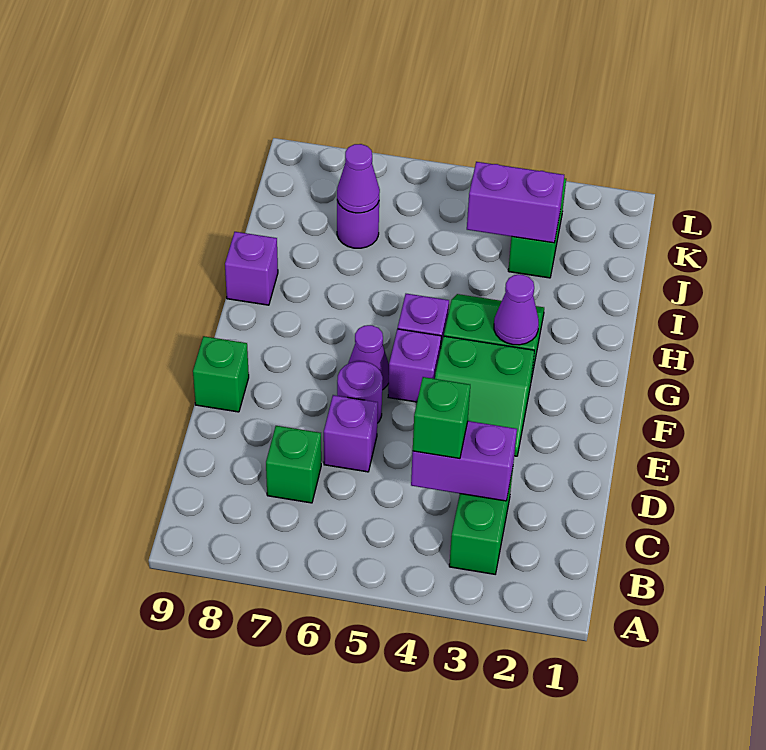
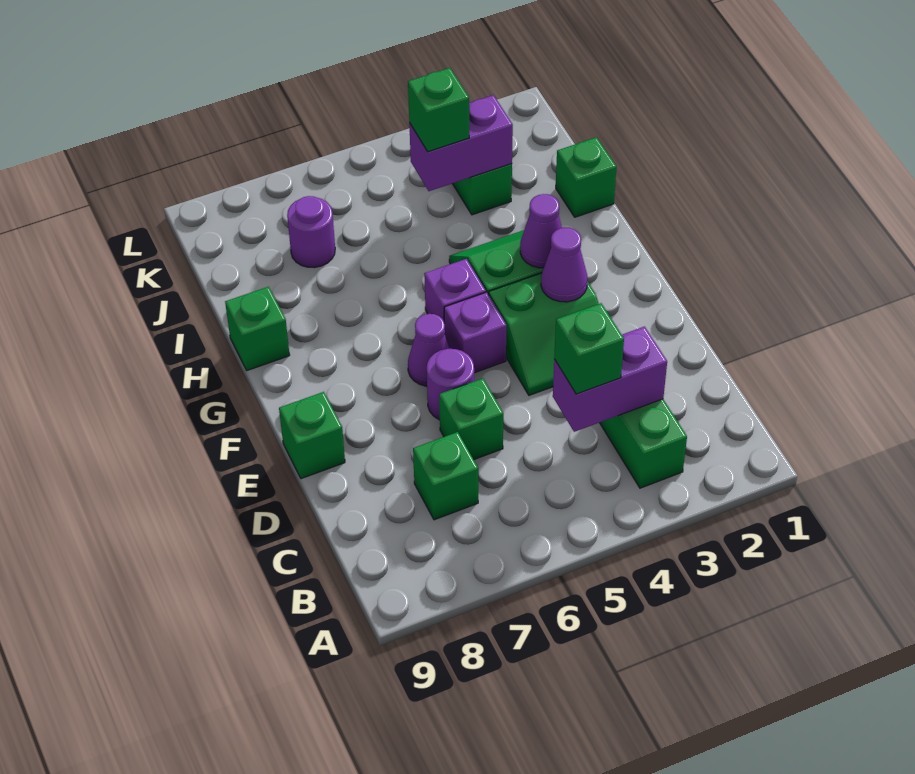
purple 1x1 brick [324,395,378,472] -> green 1x1 brick [439,378,503,460]
purple 1x1 brick [225,232,278,305] -> green 1x1 brick [225,287,290,370]
none -> green 1x1 brick [556,137,617,217]
none -> green 1x1 brick [408,68,469,152]
purple 1x1 cone [337,144,380,213] -> purple 1x1 cone moved to [541,227,587,302]

